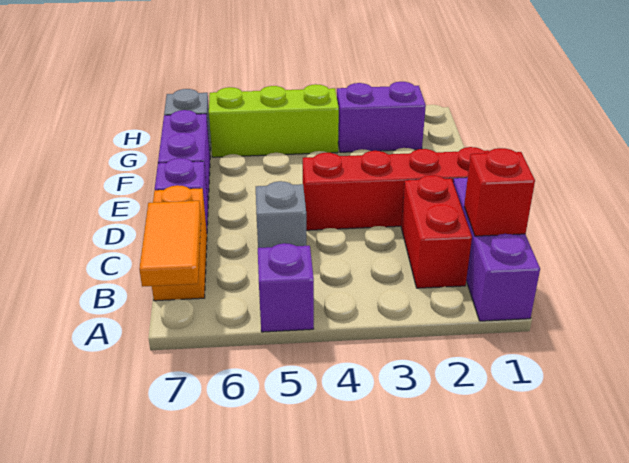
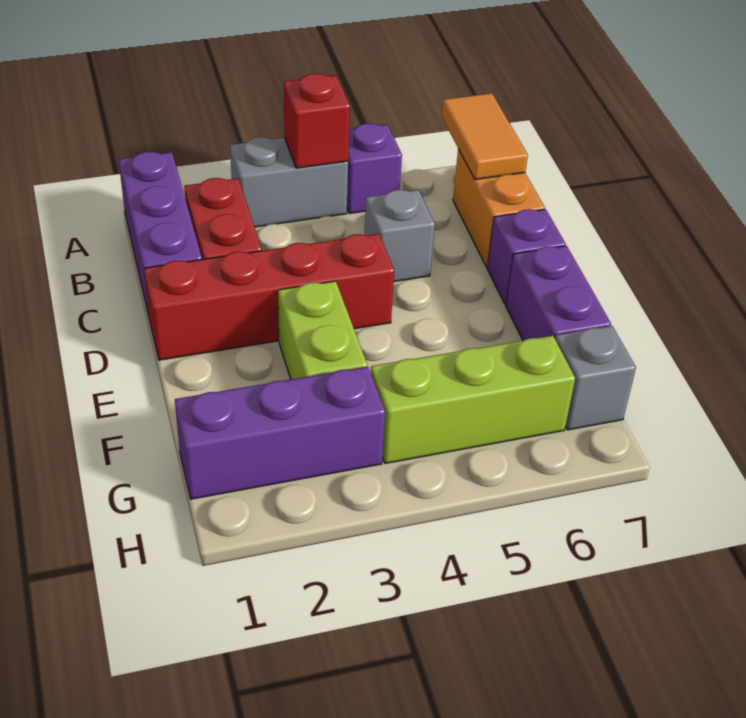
none -> grey 1x2 brick [230,137,348,227]
red 1x1 brick [464,148,535,236] -> red 1x1 brick moved to [284,73,350,168]
none -> lime 1x2 brick [278,281,367,379]
purple 1x2 brick [337,82,426,152] -> purple 1x3 brick [175,367,385,499]

